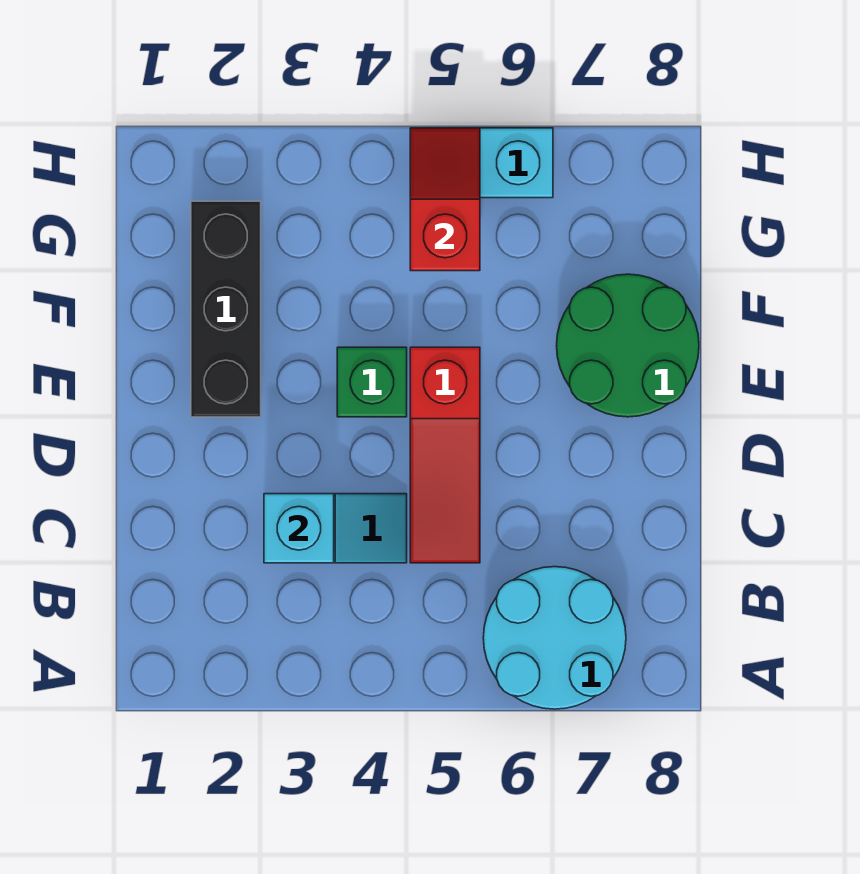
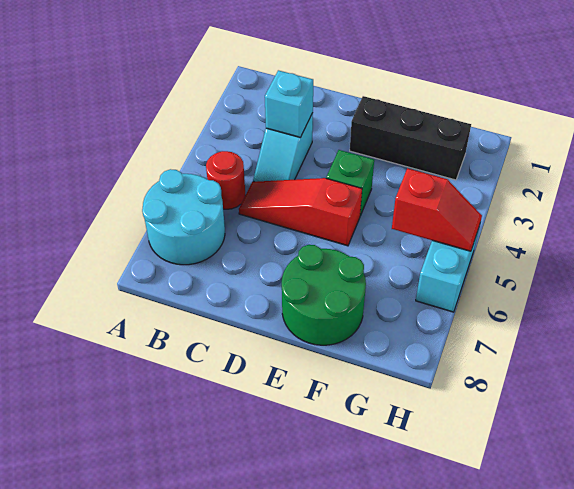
none -> red 1x1 round brick [206,151,245,209]

